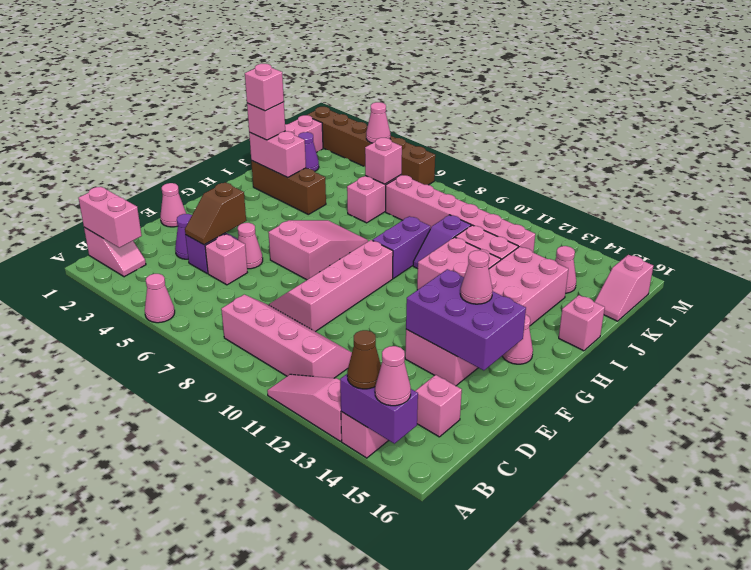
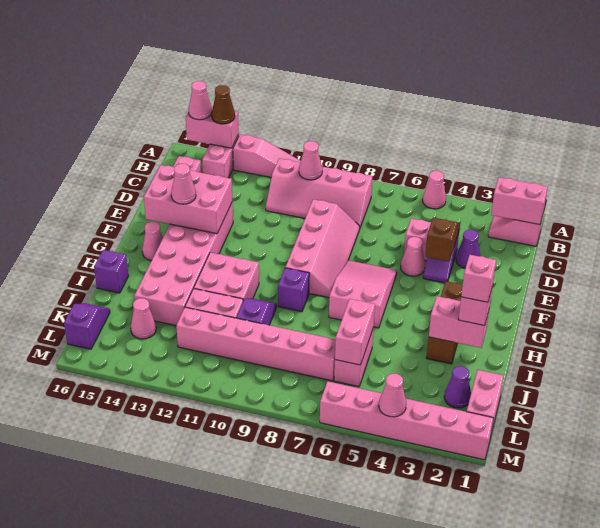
purple 1x2 brick [340,374,418,444] -> pink 1x2 brick [186,107,239,148]
pink 1x1 cone [160,183,186,227] -> pink 1x1 cone moved to [299,141,322,180]
purple 2x3 brick [406,269,526,371] -> pink 2x3 brick [144,165,232,234]
pink 2x3 slope [268,220,368,280] -> pink 2x3 slope turned to [329,260,397,328]
purple 1x2 brick [373,216,430,278] -> purple 1x1 brick [278,268,309,312]
brown 1x3 brick [251,161,326,214] -> brown 1x3 brick turned to [427,281,463,364]
pink 1x1 brick [559,295,605,351] -> purple 1x1 brick [94,250,129,293]
pink 1x1 brick [365,138,402,184] -> pink 1x2 brick [335,299,375,365]
pink 1x2 slope [595,255,653,321] -> purple 1x2 slope [64,303,110,349]
brown 1x6 brick [307,107,435,185] -> pink 1x6 brick [320,381,493,460]

